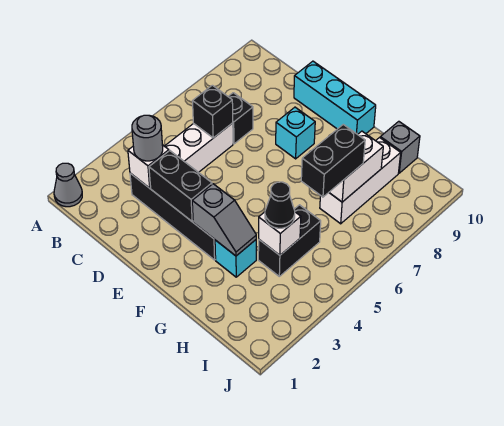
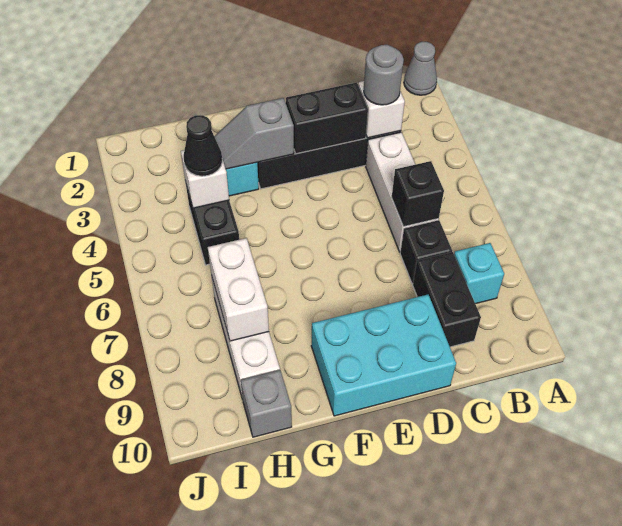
cyan 1x3 brick [294,61,376,135] -> cyan 2x3 brick [311,295,456,416]
cyan 1x1 brick [276,107,315,159] -> cyan 1x1 brick moved to [454,243,504,304]
black 1x2 brick [301,125,365,197] -> black 1x2 brick moved to [413,252,481,347]

